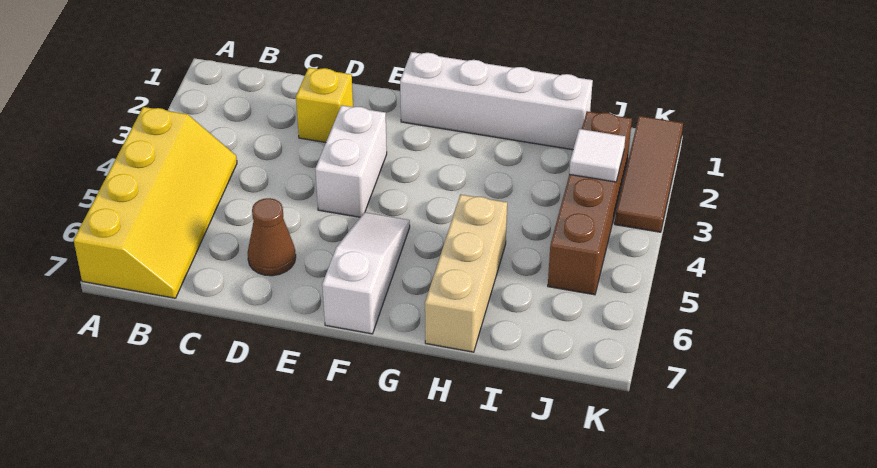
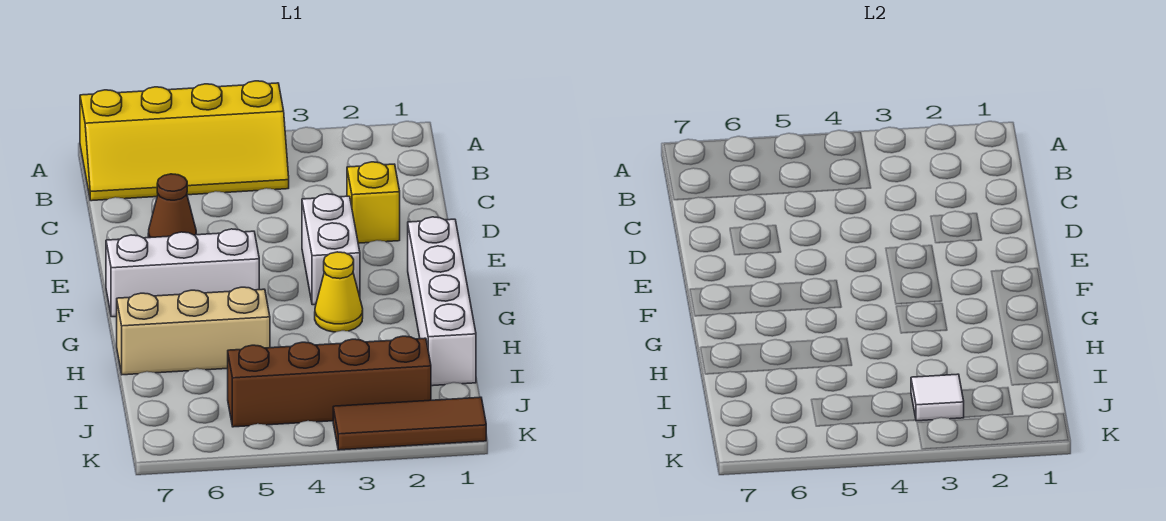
white 1x2 brick [315,105,387,217] -> white 1x2 brick turned to [302,194,360,305]
white 1x3 slope [322,212,410,334] -> white 1x3 brick [106,229,259,317]
none -> yellow 1x1 cone [315,252,363,332]

